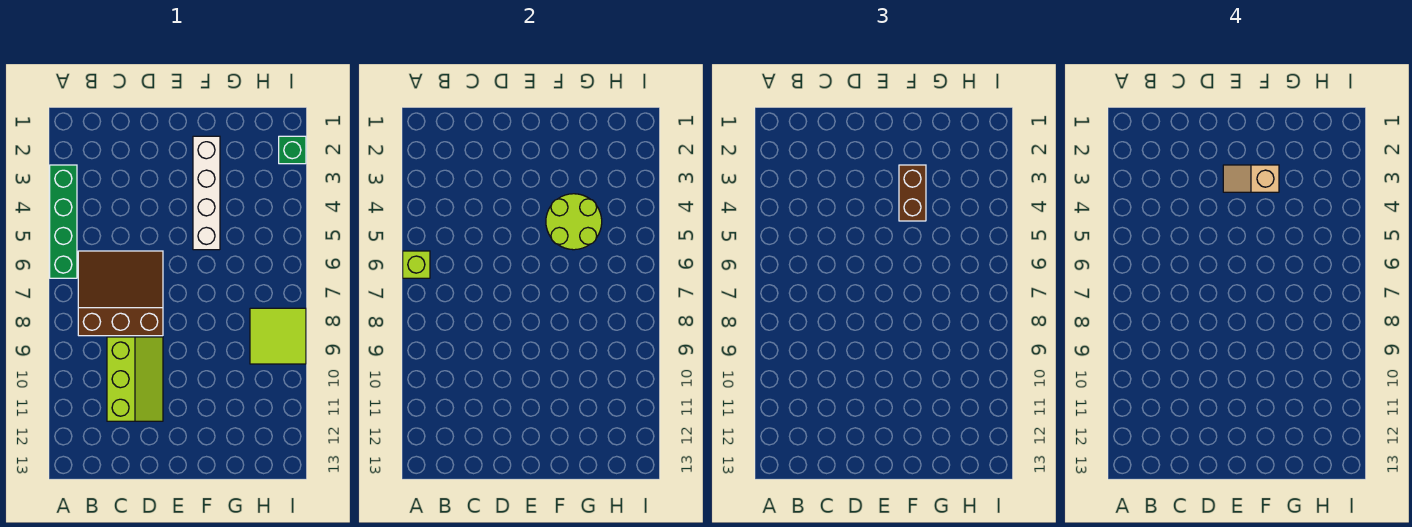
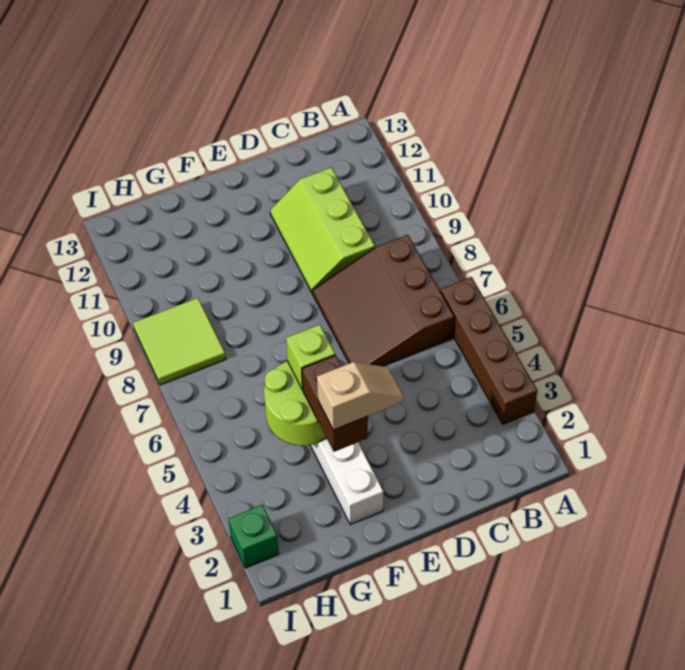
green 1x4 brick [50,165,77,278] -> brown 1x4 brick [441,277,537,424]
lime 1x1 brick [403,251,430,278] -> lime 1x1 brick moved to [286,325,335,390]
brown 3x3 slope [78,251,163,336] -> brown 3x3 slope turned to [312,235,454,366]

